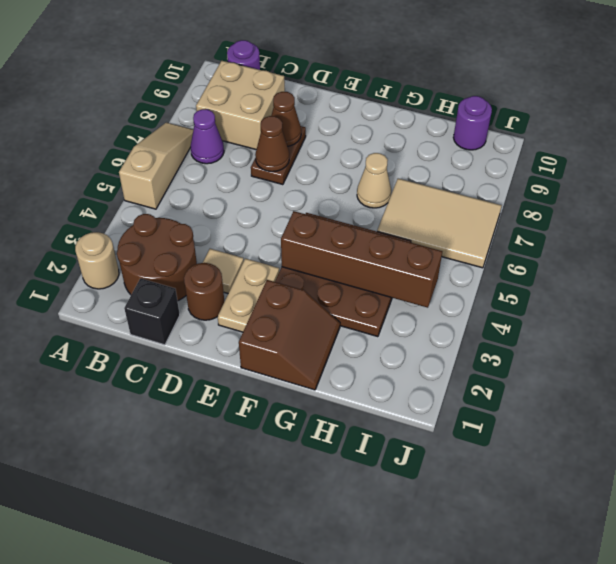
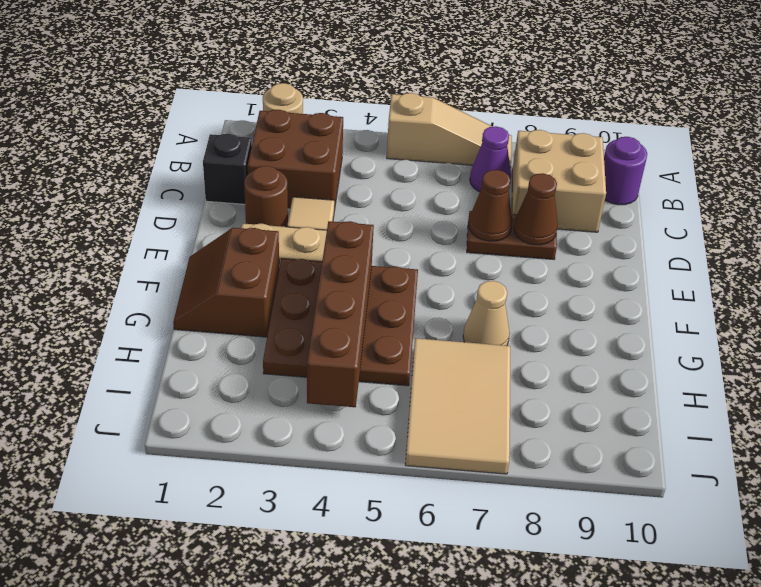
brown 2x2 round brick [117,214,197,301] -> brown 2x2 brick [248,110,343,211]
brown 2x2 slope [239,280,340,390] -> brown 2x2 slope turned to [173,228,279,337]
purple 1x1 round brick [453,96,492,150] -> none

